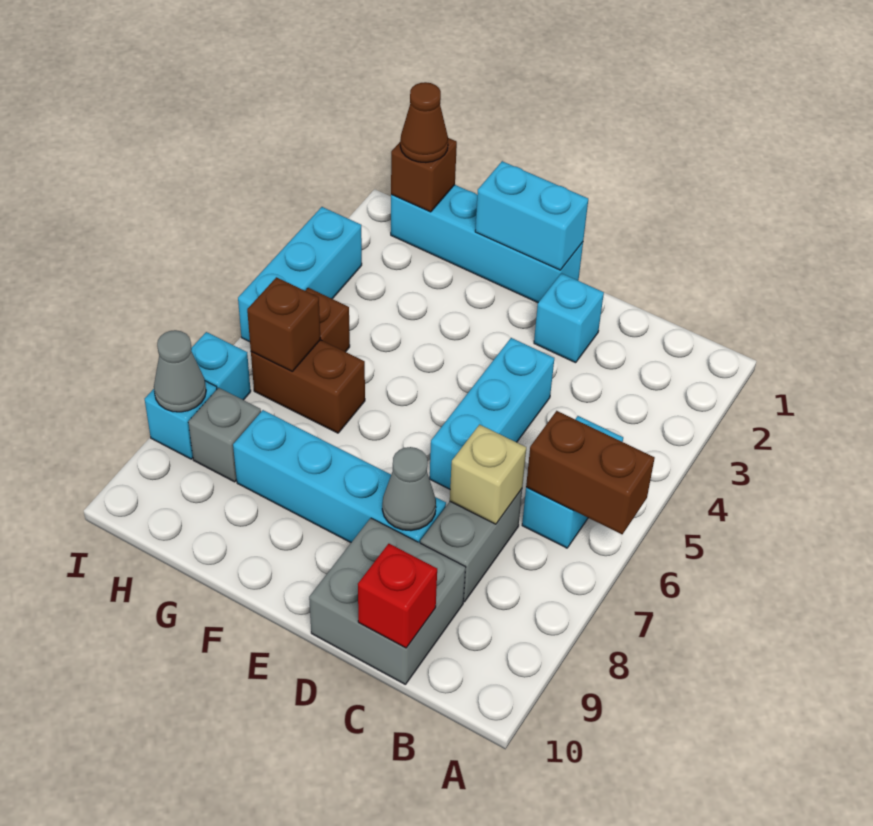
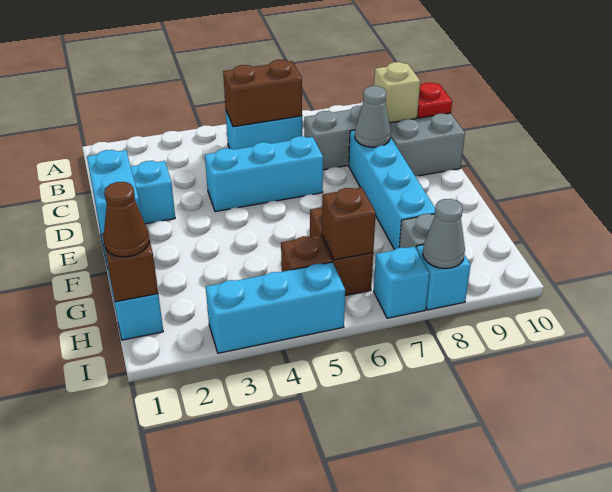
brown 1x2 brick [526,411,655,534] -> brown 1x2 brick turned to [223,60,302,127]
tan 1x1 brick [450,425,526,524] -> tan 1x1 brick moved to [374,62,420,123]
red 1x1 brick [358,544,437,648] -> red 1x1 plate [417,83,452,118]

